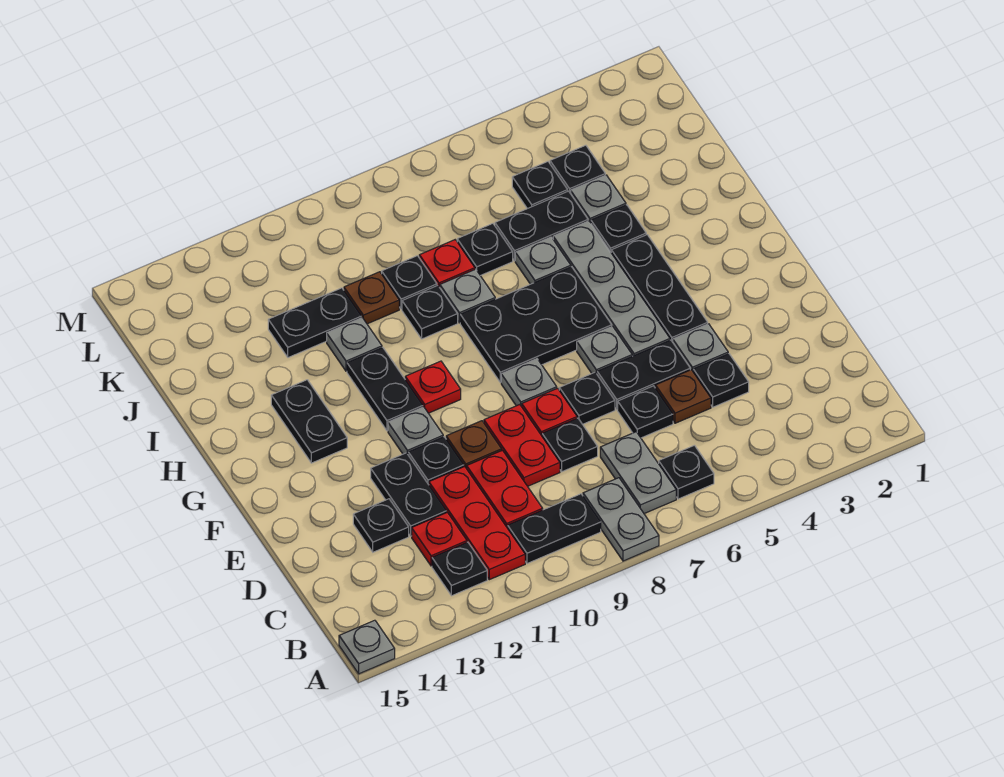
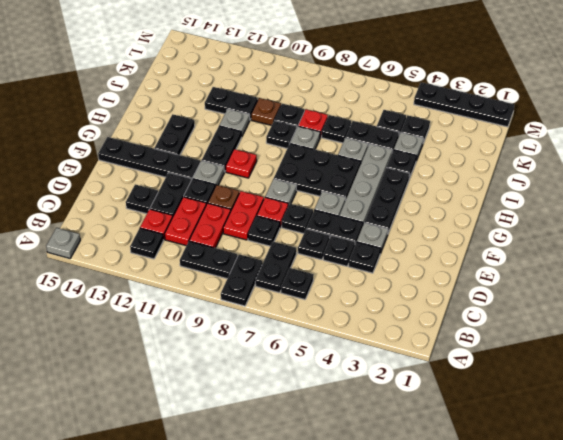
grey 1x2 plate [583,478,659,561] -> black 1x2 plate [221,254,263,306]
grey 1x2 plate [600,432,676,514] -> black 1x2 plate [255,242,296,293]
red 1x3 plate [429,466,525,580] -> red 1x2 plate [165,197,206,246]
brown 1x1 plate [655,370,711,423] -> black 1x1 plate [323,235,355,266]
none -> black 1x4 plate [98,137,200,180]
none -> black 1x4 plate [414,82,514,127]

